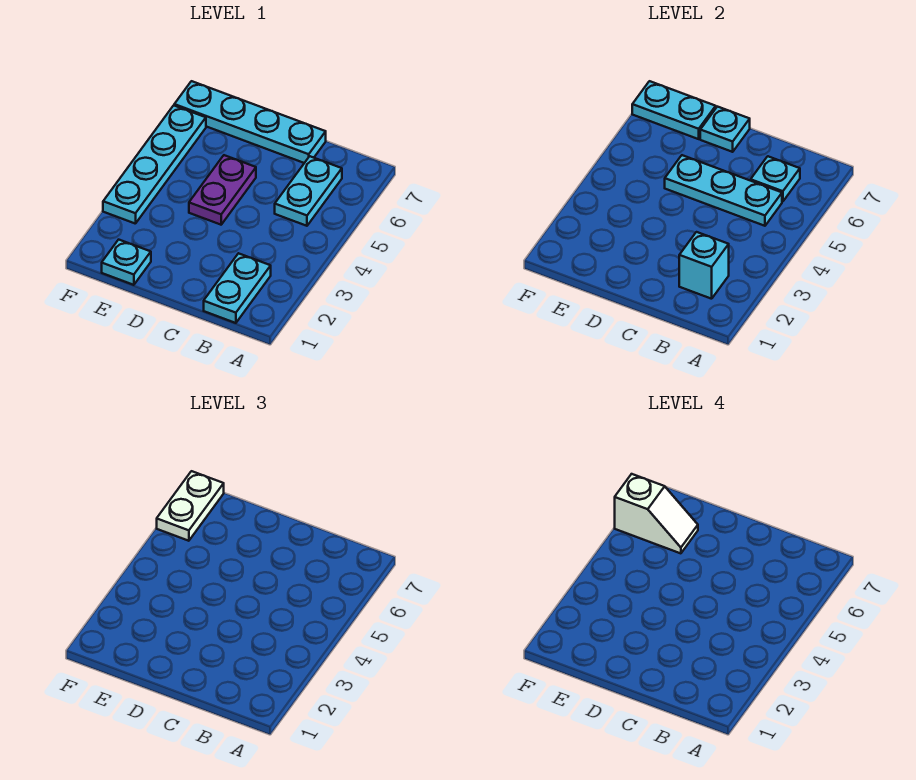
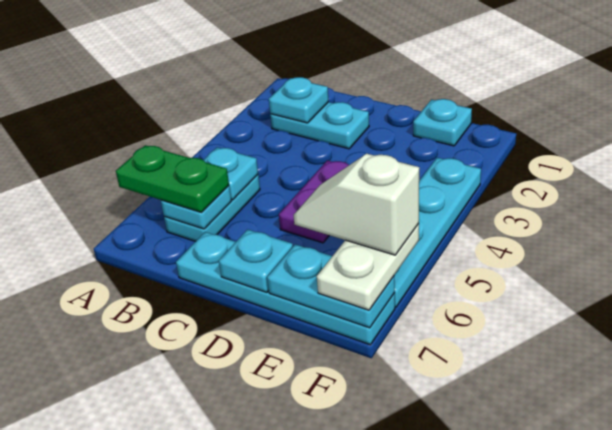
none -> green 1x2 plate [116,145,229,212]
cyan 1x2 plate [204,253,271,323] -> cyan 1x2 plate turned to [270,102,369,149]
cyan 1x1 brick [679,232,729,299] -> cyan 1x1 plate [269,77,329,123]
cyan 1x3 plate [665,155,782,226] -> cyan 1x1 plate [204,147,258,200]

